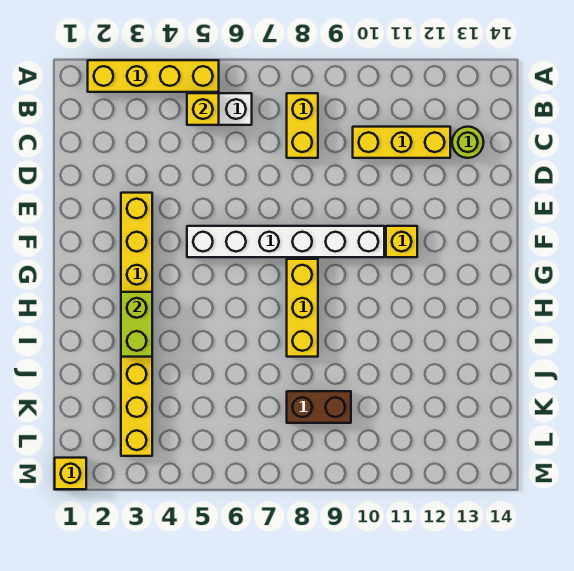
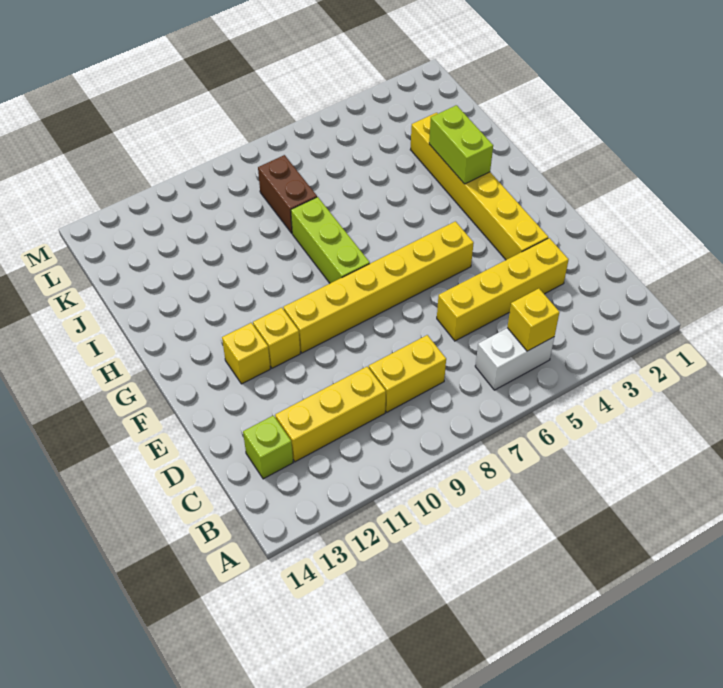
yellow 1x4 brick [88,60,219,92] -> yellow 1x4 brick moved to [437,238,569,341]
yellow 1x2 brick [287,93,318,158] -> yellow 1x2 brick turned to [369,335,446,412]
lime 1x1 round brick [452,127,484,158] -> lime 1x1 brick [243,416,293,479]
yellow 1x8 brick [121,193,152,456] -> yellow 1x6 brick [410,113,548,260]
white 1x6 brick [187,226,384,257] -> yellow 1x6 brick [283,221,474,353]
yellow 1x3 brick [287,259,318,357] -> lime 1x3 brick [291,197,370,283]
brown 1x2 brick [287,391,351,423] -> brown 1x2 brick turned to [258,155,317,233]
yellow 1x1 brick [55,458,86,489] -> yellow 1x1 brick moved to [222,323,270,384]

